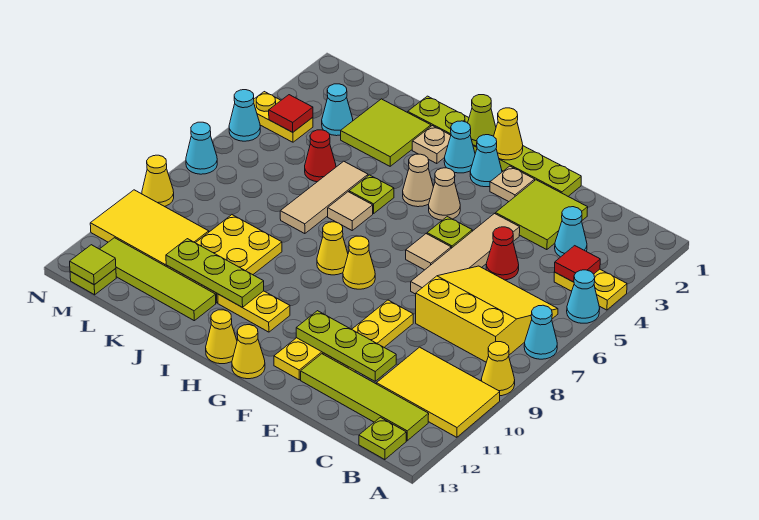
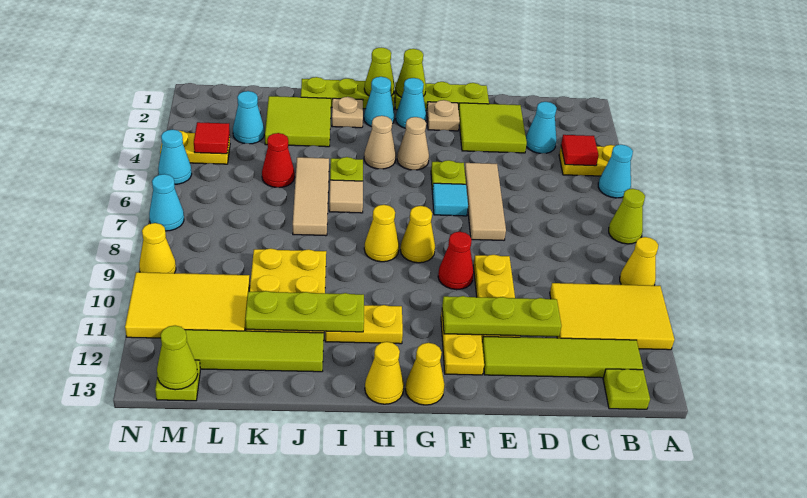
cyan 1x1 cone [524,305,557,359] -> lime 1x1 cone [609,189,645,244]
yellow 3x3 slope [416,266,558,362] -> none
red 1x1 cone [486,227,519,280] -> red 1x1 cone moved to [438,232,474,290]
tan 1x4 tile [411,213,520,294] -> tan 1x3 tile [465,163,506,240]
tan 1x1 tile [406,234,451,270] -> cyan 1x1 tile [432,183,468,216]
yellow 1x1 cone [494,108,523,160] -> lime 1x1 cone [396,49,426,97]
lime 1x1 tile [70,245,116,285] -> lime 1x1 cone [157,326,198,390]

